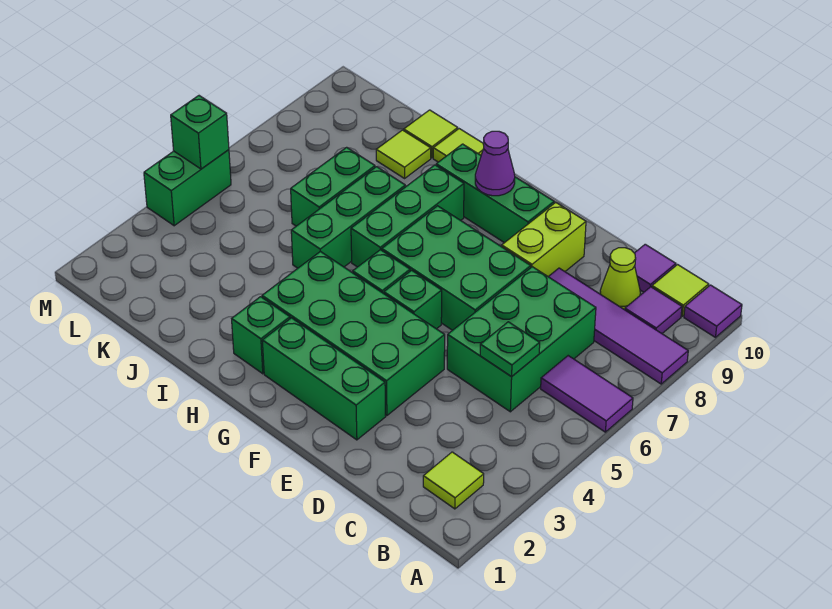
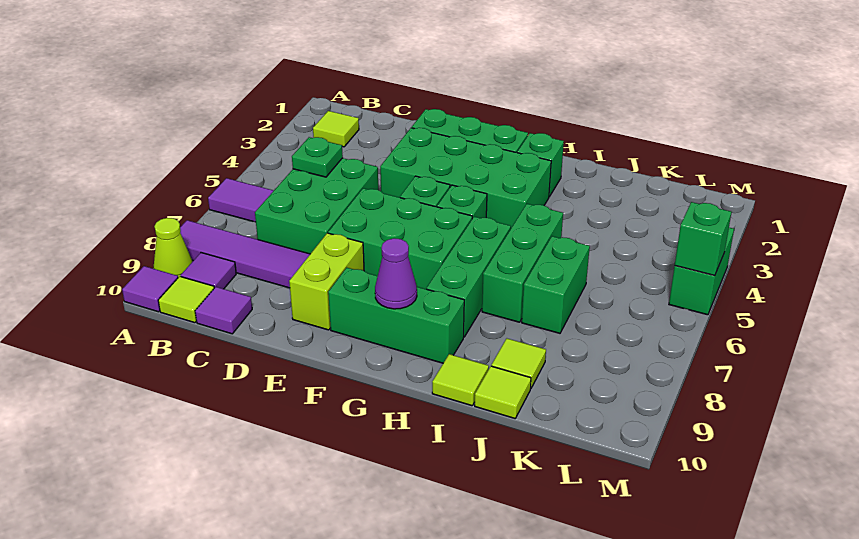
lime 1x1 cone [600,248,640,310] -> lime 1x1 cone moved to [154,218,193,277]

